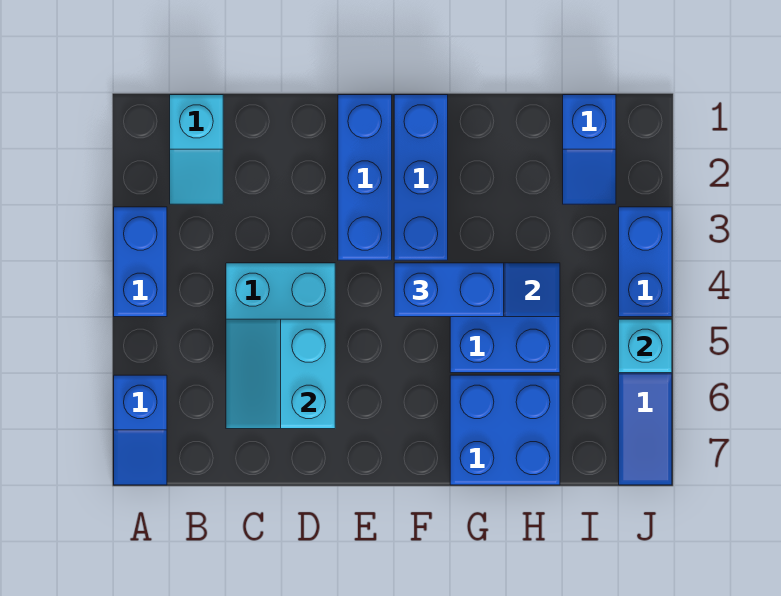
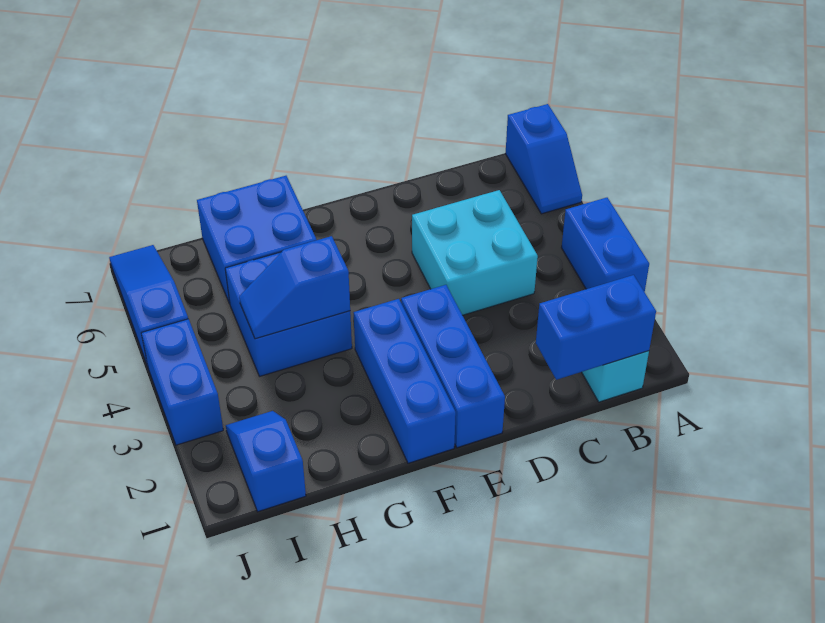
blue 1x2 slope [114,375,167,485] -> blue 1x2 slope turned to [505,104,582,214]
cyan 2x2 slope [226,319,335,429] -> none
blue 1x2 brick [394,263,504,317] -> blue 1x2 brick moved to [536,275,656,380]
cyan 1x1 brick [619,319,672,373] -> none

